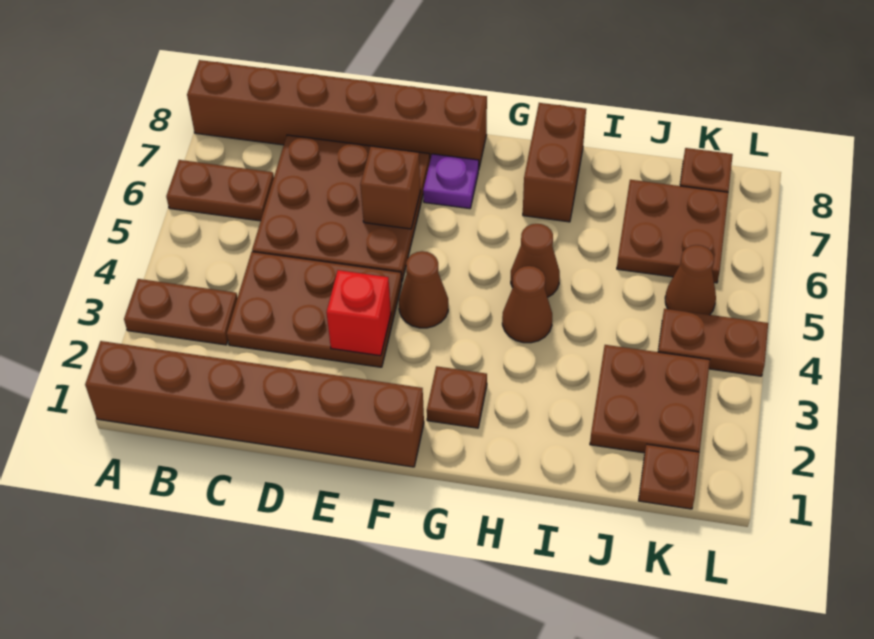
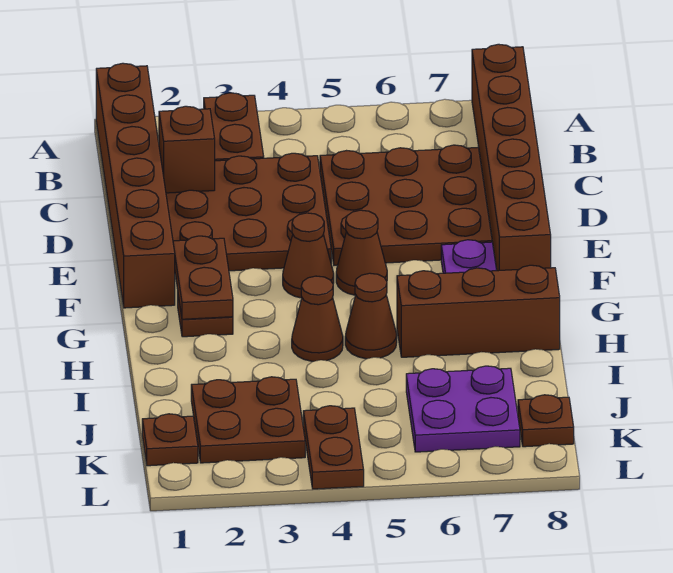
brown 1x2 plate [166,160,274,221] -> brown 1x2 plate moved to [173,236,233,319]
brown 2x3 plate [227,252,402,367] -> brown 3x3 plate [166,153,331,271]
red 1x1 brick [326,270,391,356] -> none
brown 1x1 brick [360,146,420,229] -> brown 1x1 brick moved to [159,106,215,193]
brown 1x2 brick [523,103,586,222] -> brown 1x3 brick [397,265,560,357]
brown 2x2 plate [617,180,728,283] -> purple 2x2 plate [406,366,520,452]
brown 1x1 cone [665,245,716,315] -> brown 1x1 cone moved to [336,210,387,295]

